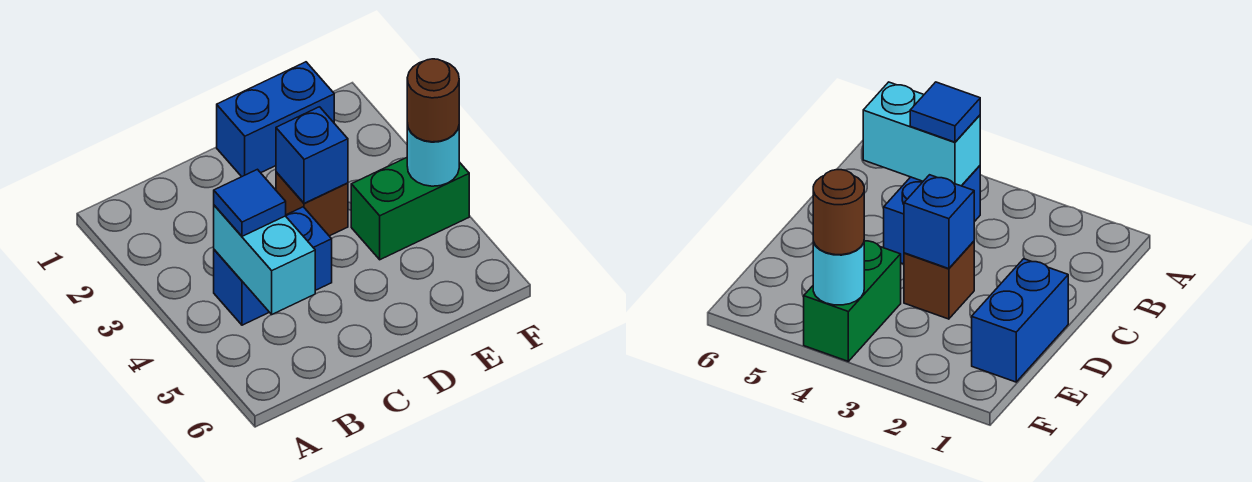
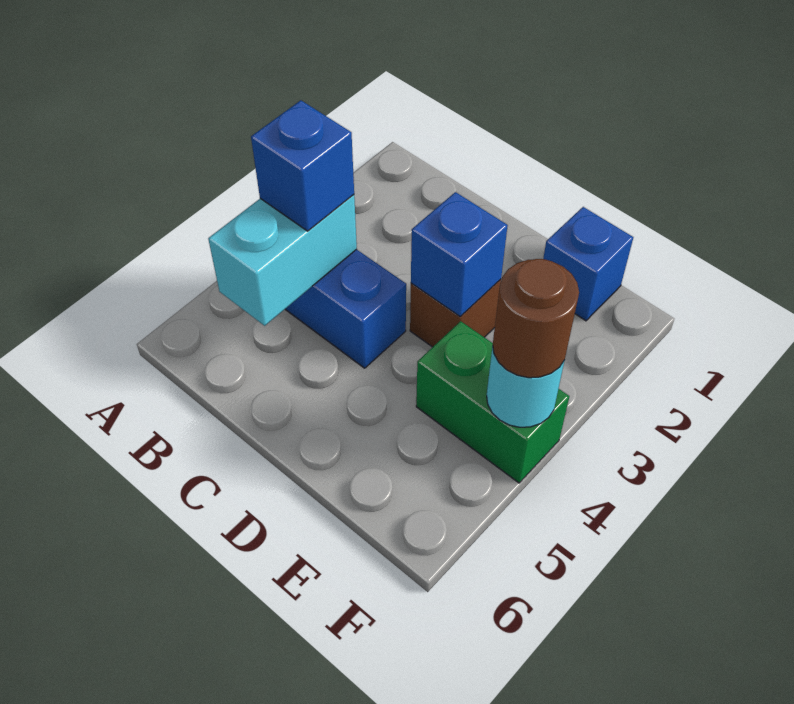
blue 1x1 tile [214,169,286,236] -> blue 1x1 brick [251,100,354,231]
blue 1x2 brick [217,62,334,177] -> blue 1x1 brick [543,207,633,321]

